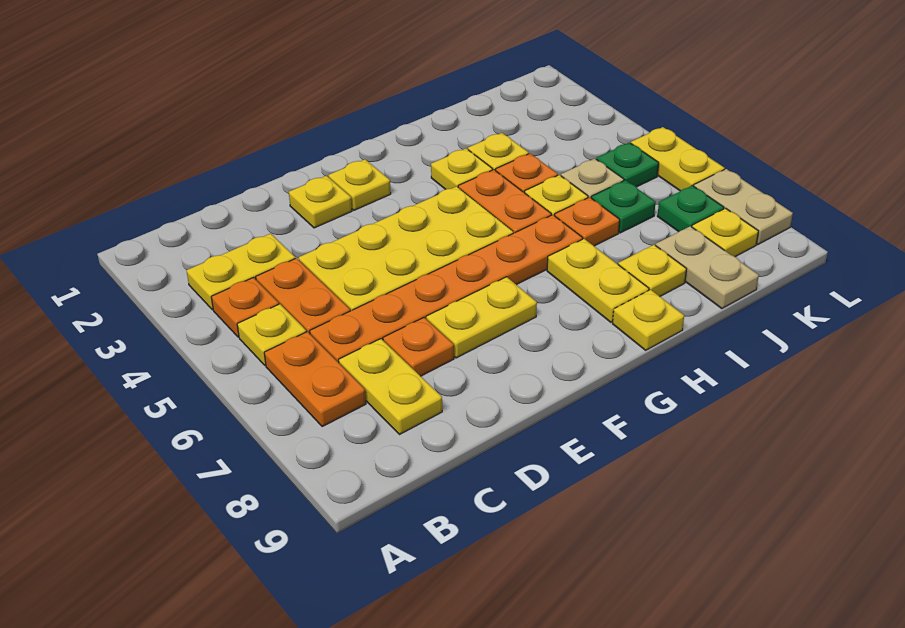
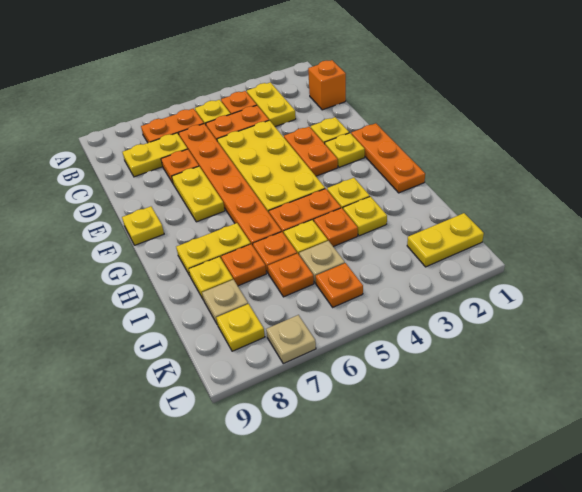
none -> orange 1x1 brick [308,60,346,110]
none -> orange 1x2 plate [284,127,338,176]
none -> orange 1x3 plate [351,123,425,193]
yellow 1x1 plate [613,290,684,350] -> yellow 1x1 plate moved to [122,206,164,245]
none -> orange 1x1 plate [221,244,266,286]
green 1x1 plate [591,180,656,233] -> orange 1x1 plate [268,253,314,297]
tan 1x2 plate [656,226,759,309] -> tan 1x1 plate [202,280,248,325]
green 1x1 plate [596,143,659,187] -> orange 1x1 plate [316,263,363,307]
green 1x1 plate [657,186,724,232] -> none
yellow 1x2 plate [631,127,725,191] -> yellow 1x2 plate moved to [407,213,484,267]
tan 1x2 plate [694,169,793,245] -> tan 1x1 plate [266,315,316,364]

